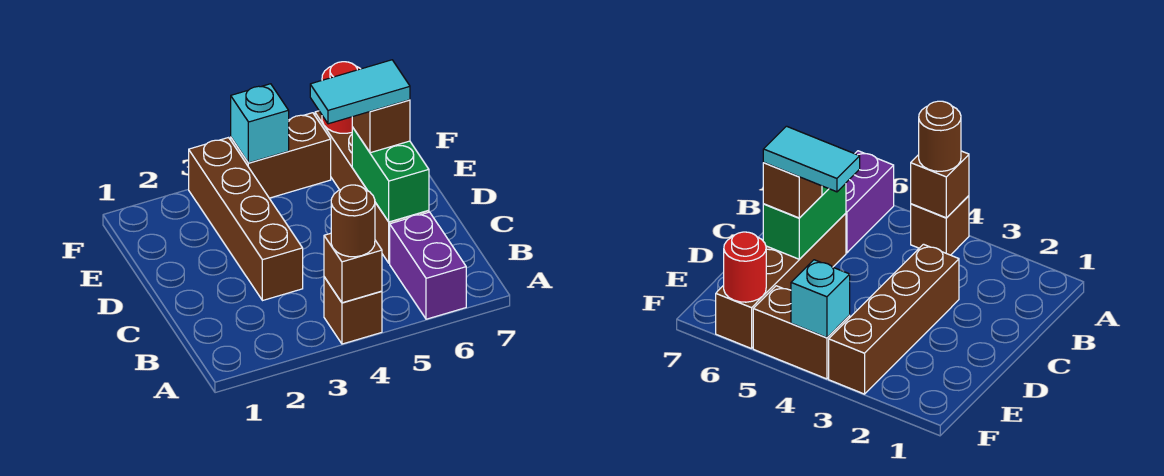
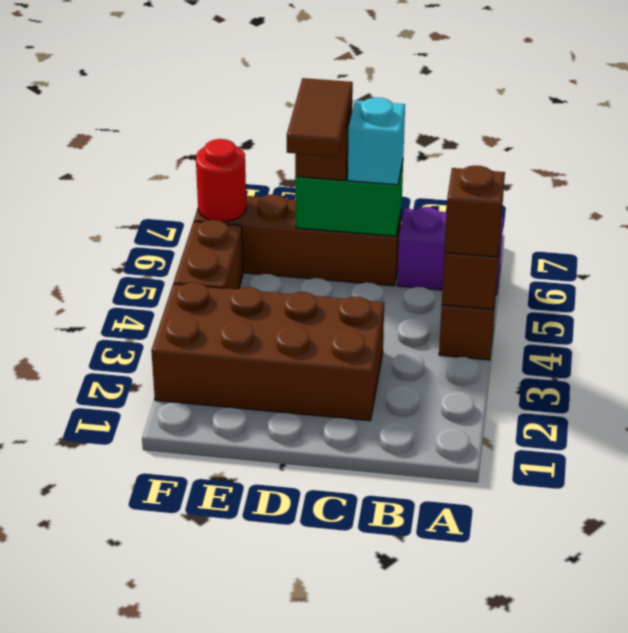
brown 1x1 round brick [331,185,375,257] -> brown 1x1 brick [444,166,505,257]
brown 1x4 brick [189,138,303,301] -> brown 2x4 brick [151,283,384,421]
cyan 1x2 tile [310,60,410,124] -> brown 1x2 tile [287,78,353,157]
cyan 1x1 brick [231,84,289,163] -> cyan 1x1 brick moved to [348,97,405,185]

